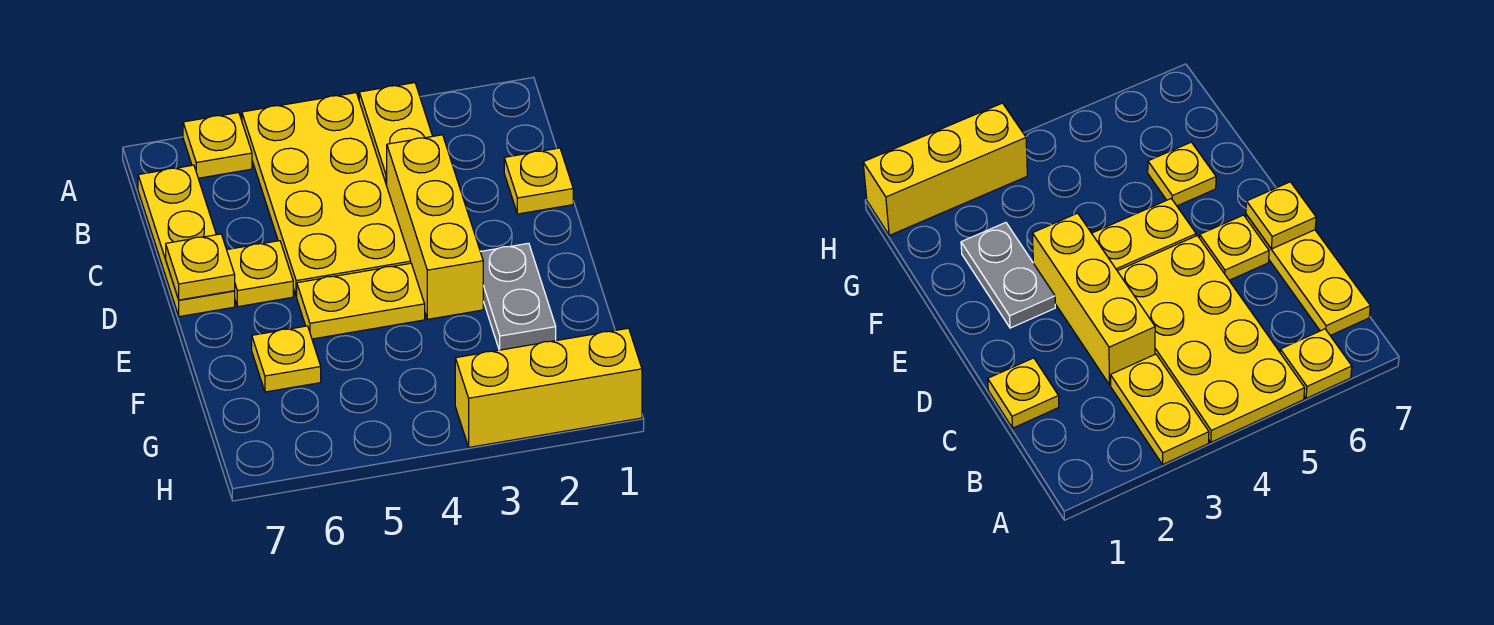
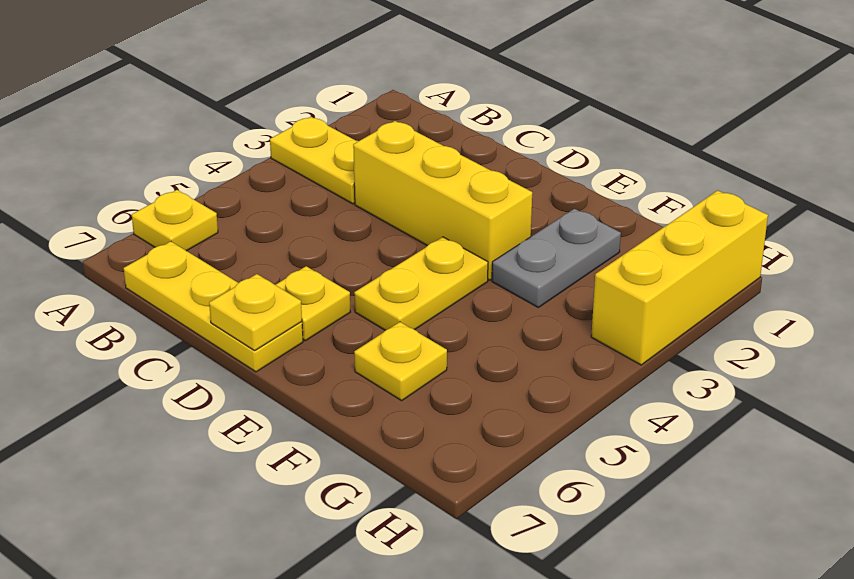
yellow 2x4 plate [242,93,411,297] -> none
yellow 1x1 plate [504,148,573,214] -> none
grey 1x2 plate [481,243,556,350] -> grey 1x2 plate turned to [492,209,621,307]

